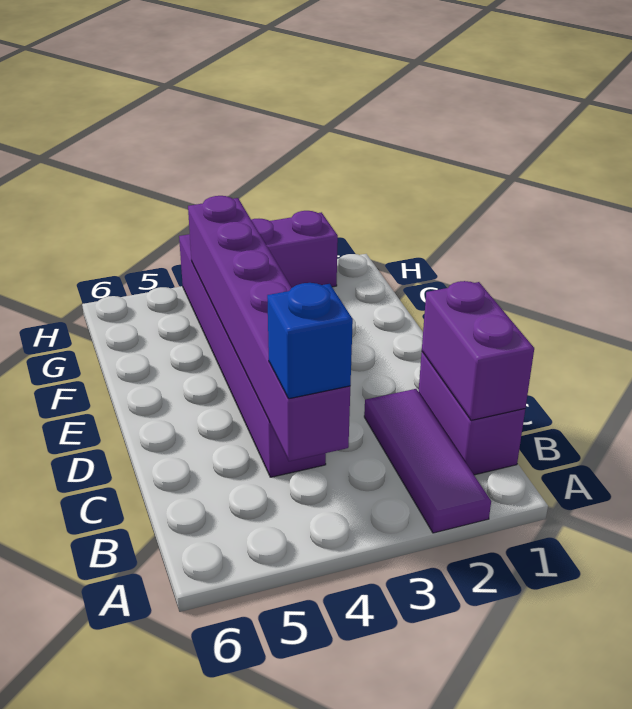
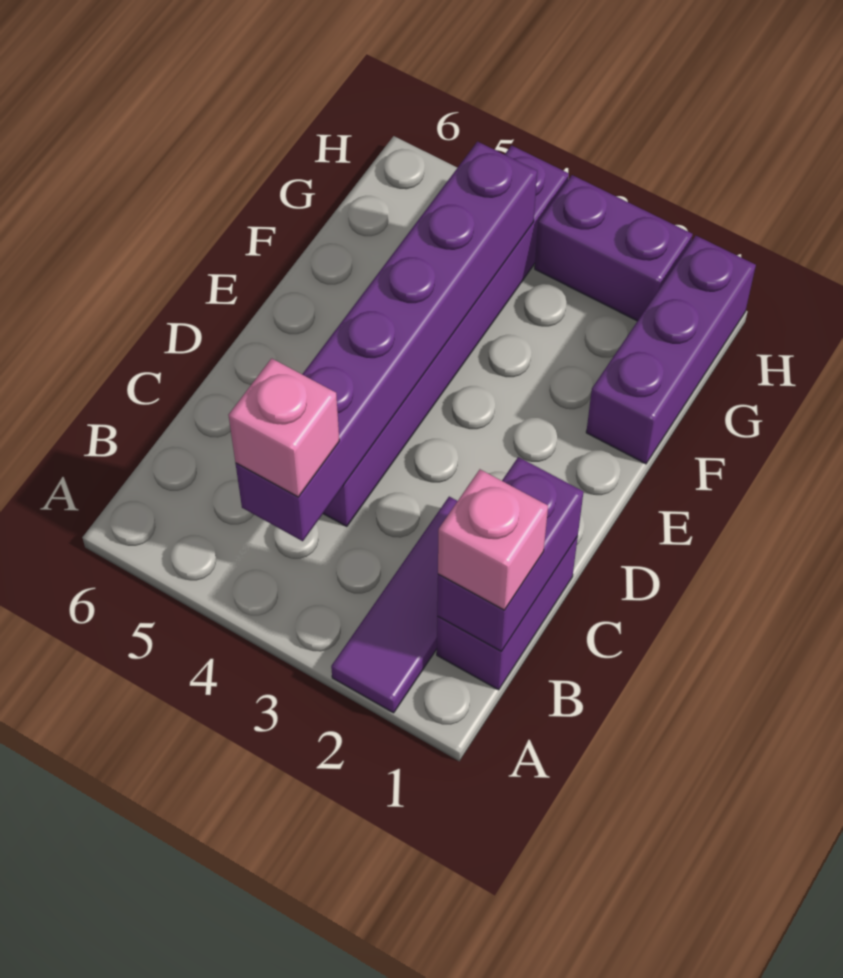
none -> pink 1x1 brick [438,470,548,610]
blue 1x1 brick [267,283,353,399] -> pink 1x1 brick [228,358,339,497]
none -> purple 1x3 brick [586,236,756,464]

